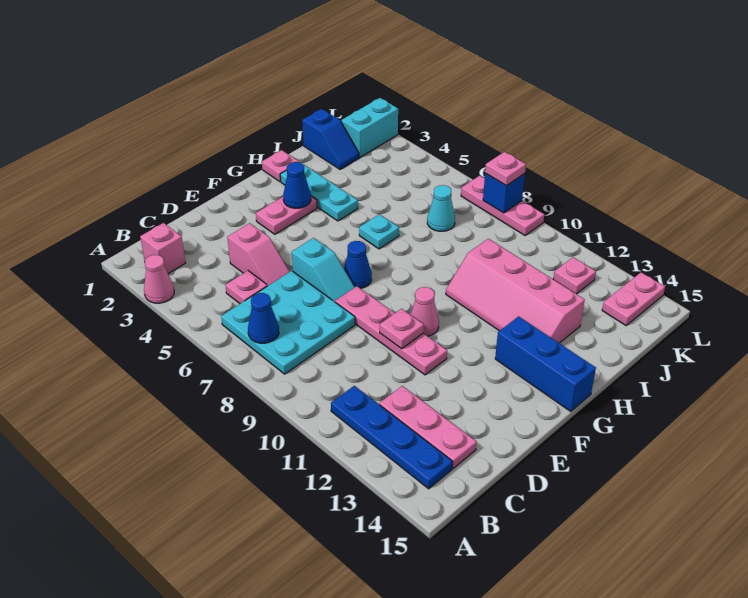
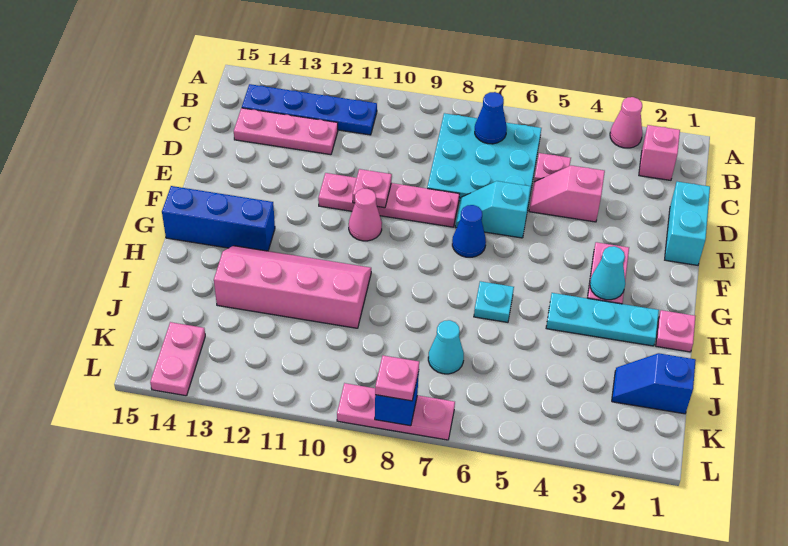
blue 1x1 cone [283,162,311,208] -> cyan 1x1 cone [590,246,625,300]
cyan 1x2 brick [341,98,398,157] -> cyan 1x2 brick moved to [665,182,710,265]
pink 1x1 plate [553,257,596,294] -> none

